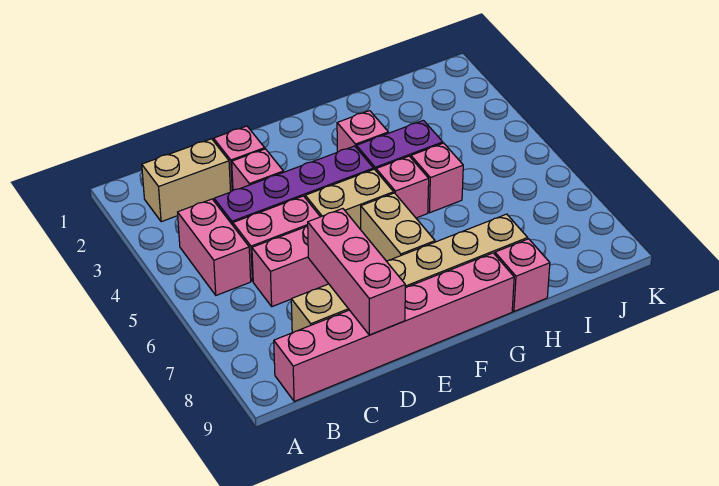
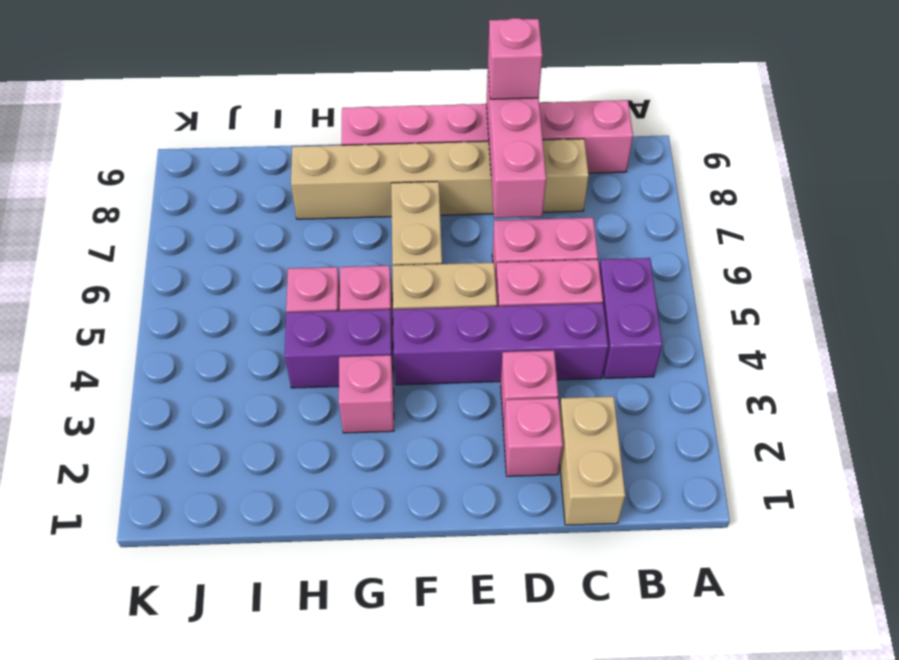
tan 1x2 brick [142,139,231,222] -> tan 1x2 brick turned to [560,396,625,525]
pink 1x2 brick [178,199,251,295] -> purple 1x2 brick [599,258,662,378]
pink 1x1 brick [495,239,550,311] -> pink 1x1 brick moved to [488,18,542,99]

